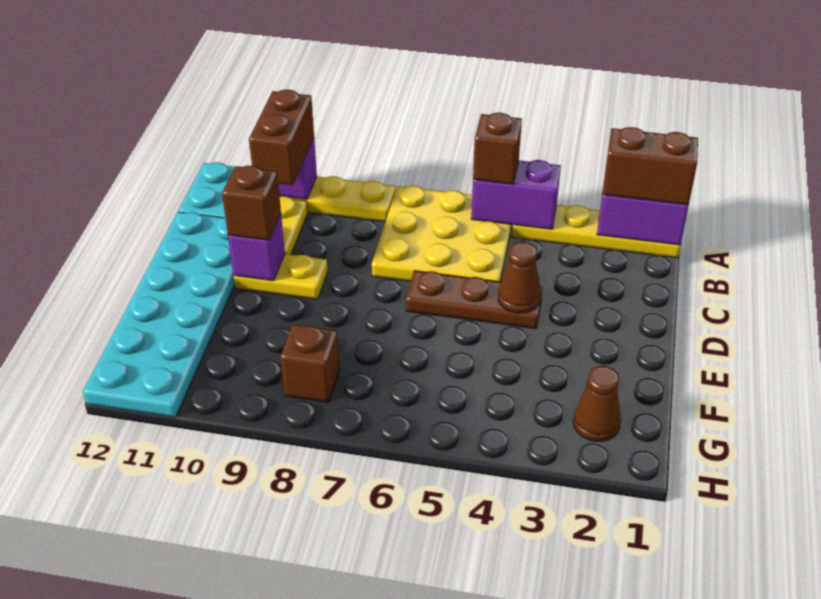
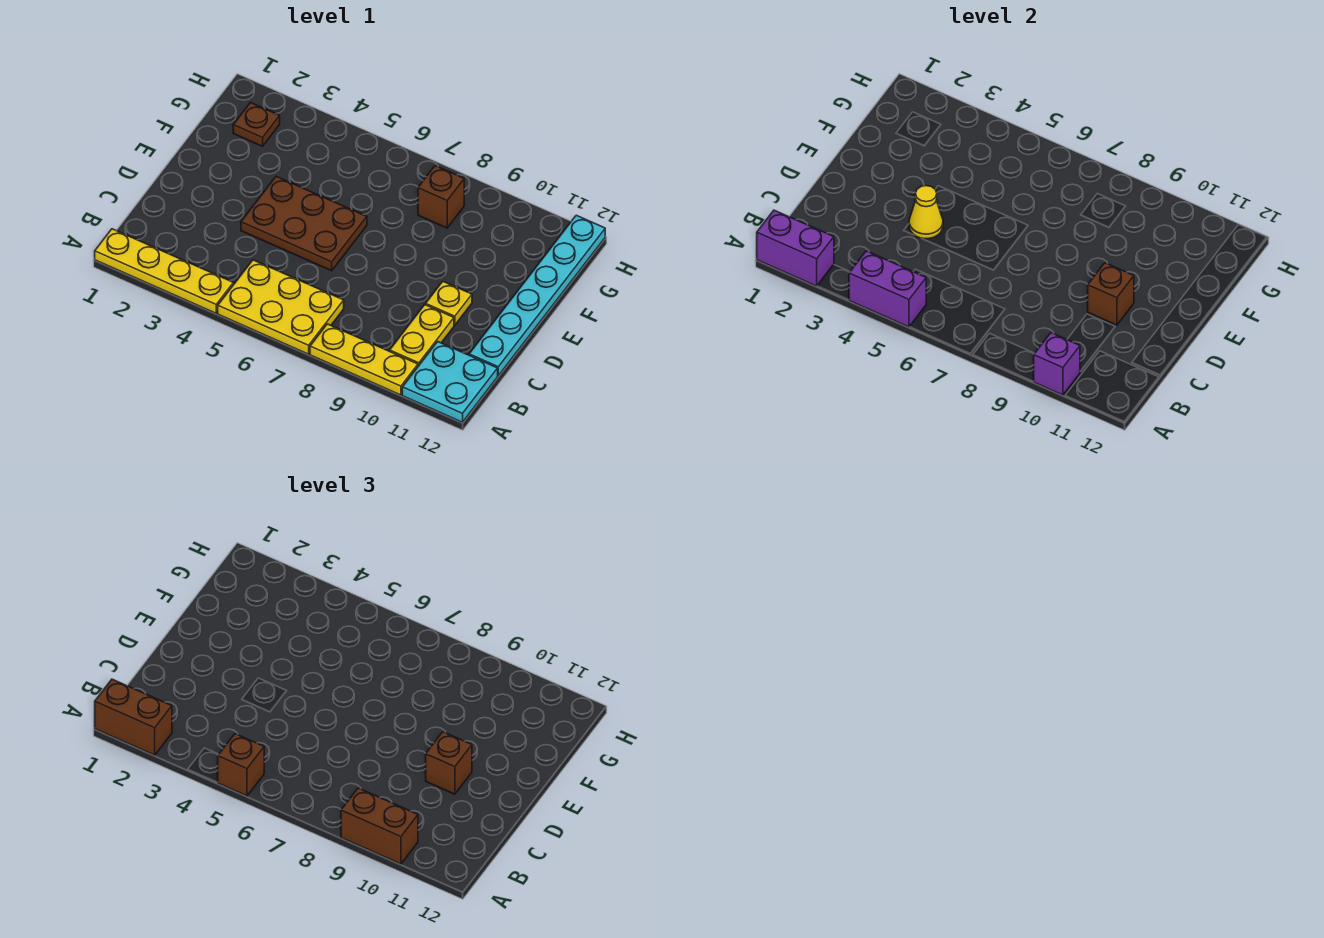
yellow 3x3 plate [372,186,512,282] -> yellow 2x3 plate [218,260,344,354]
brown 1x2 brick [249,90,314,185] -> brown 1x2 brick turned to [341,788,418,864]
cyan 2x6 plate [83,212,235,417] -> cyan 1x6 plate [469,215,605,376]
brown 1x3 plate [406,271,543,329] -> brown 2x3 plate [241,176,367,271]
brown 1x1 cone [498,242,541,313] -> yellow 1x1 cone [909,186,943,239]
yellow 1x2 plate [234,254,328,299] -> yellow 1x1 plate [426,282,472,325]
purple 1x1 brick [228,215,285,281] -> brown 1x1 brick [1088,263,1134,325]
brown 1x1 cone [573,366,621,441] -> brown 1x1 plate [233,103,280,146]

